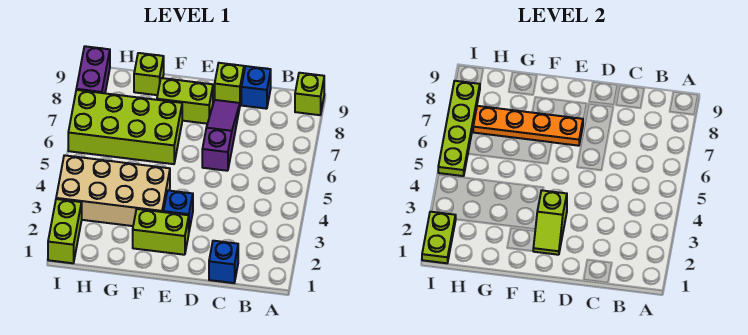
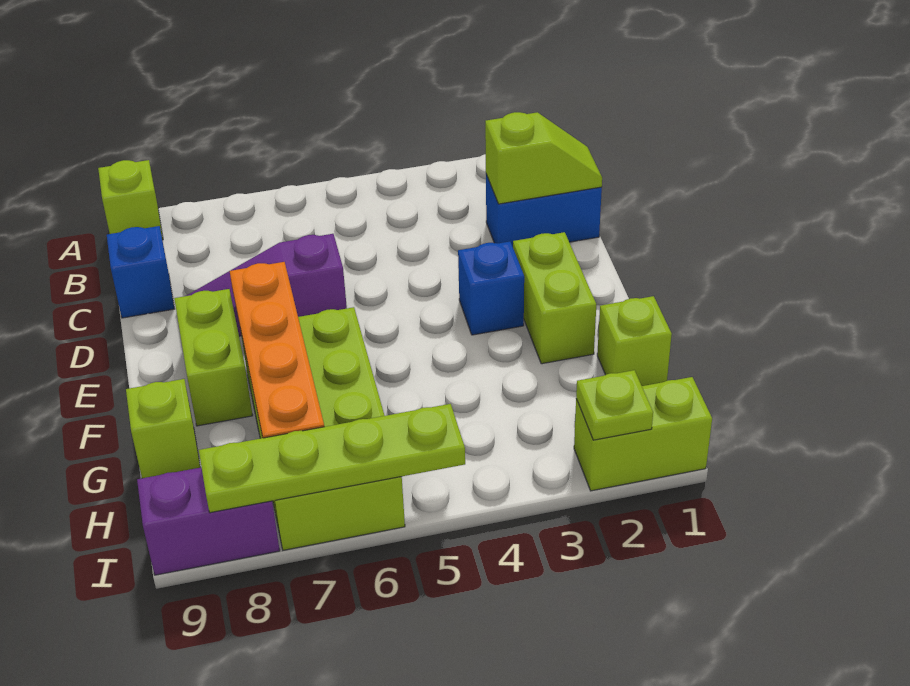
blue 1x1 brick [209,241,238,283] -> blue 1x2 brick [486,175,602,247]
lime 1x1 brick [215,63,244,103] -> lime 1x1 brick moved to [597,296,672,386]
lime 1x2 slope [533,190,567,255] -> lime 1x2 slope moved to [485,112,602,204]
tan 2x4 brick [56,155,170,226] -> none
lime 1x2 plate [422,212,456,263] -> lime 1x1 plate [576,370,653,440]

